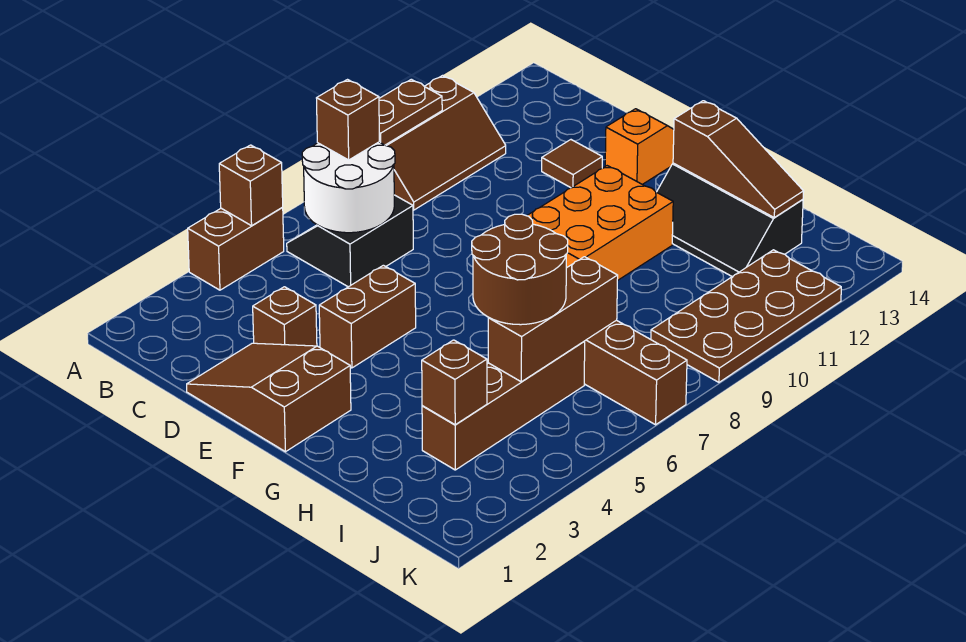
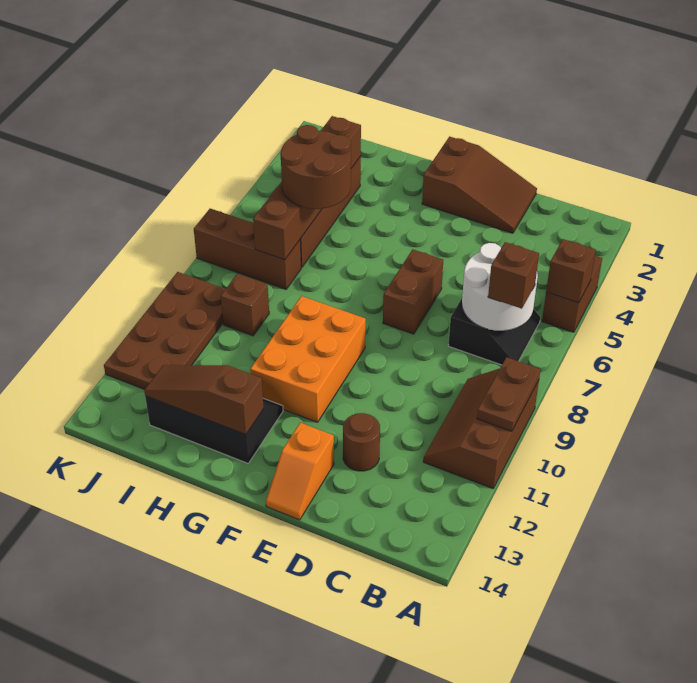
brown 1x1 brick [253,287,317,346] -> brown 1x1 brick moved to [221,274,269,336]
brown 1x1 tile [542,140,602,188] -> brown 1x1 round brick [343,413,380,471]
brown 1x2 brick [319,265,416,368] -> brown 1x2 brick moved to [383,249,443,334]

